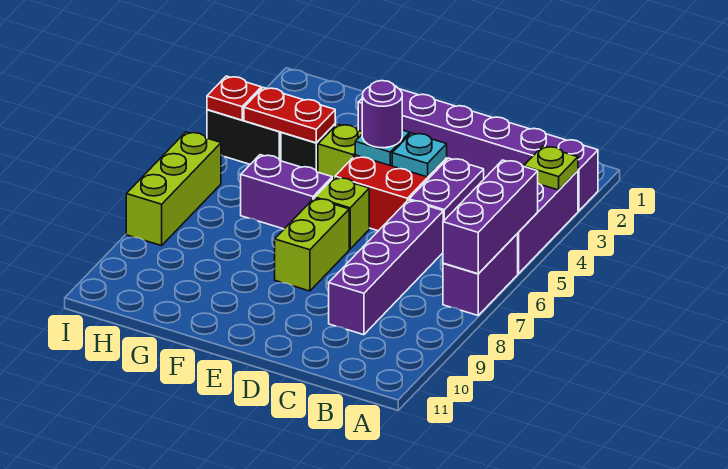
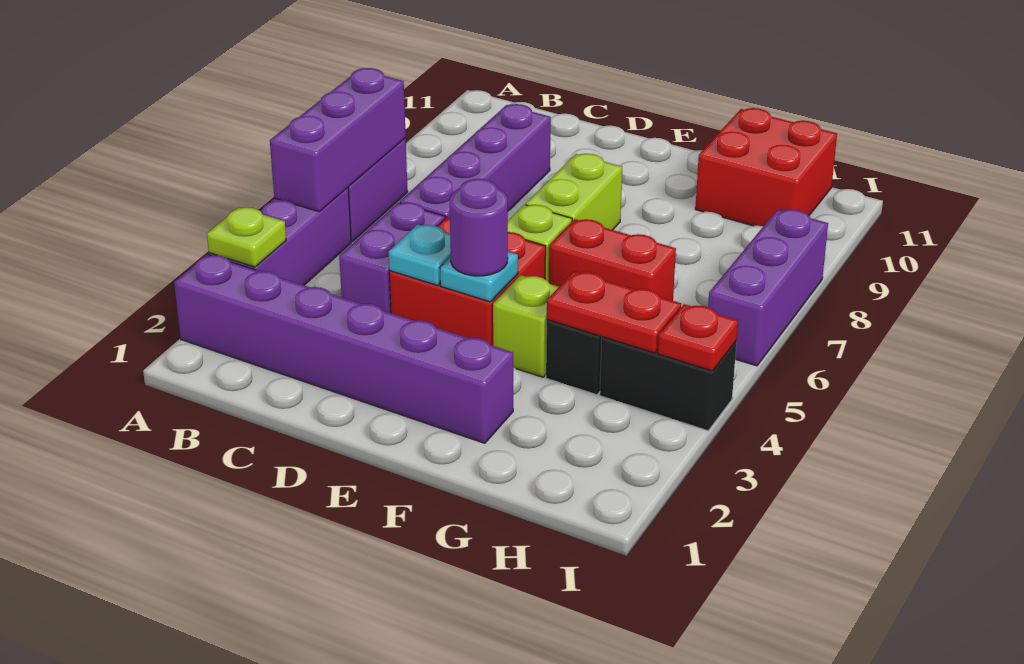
purple 1x2 brick [241,155,332,229] -> red 1x2 brick [549,219,676,301]
none -> red 2x2 brick [695,108,837,226]
lime 1x3 brick [126,132,221,246] -> purple 1x3 brick [708,209,828,366]

